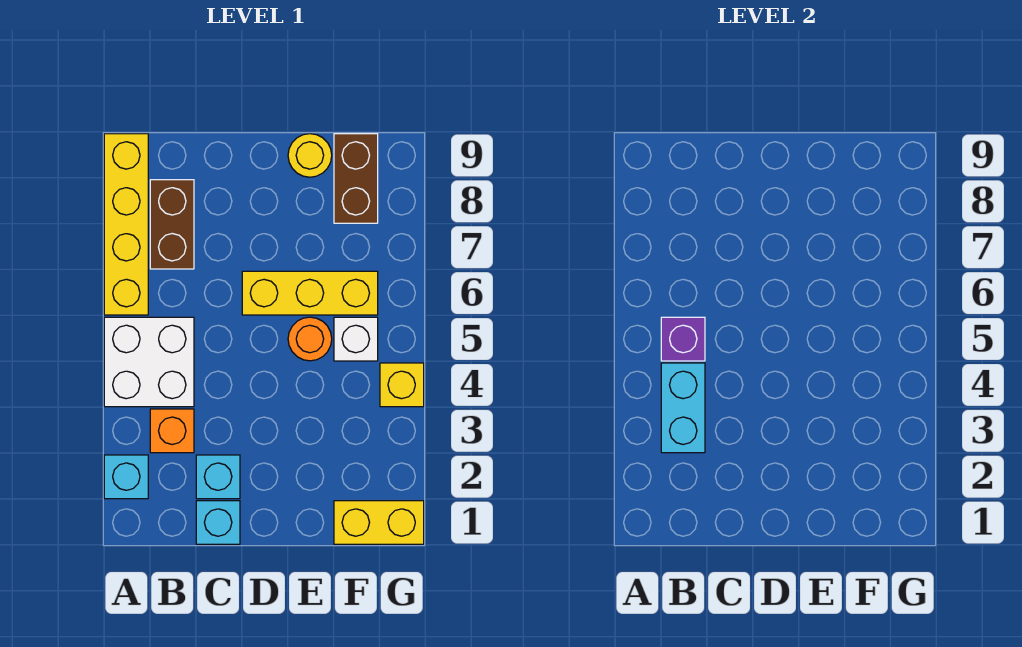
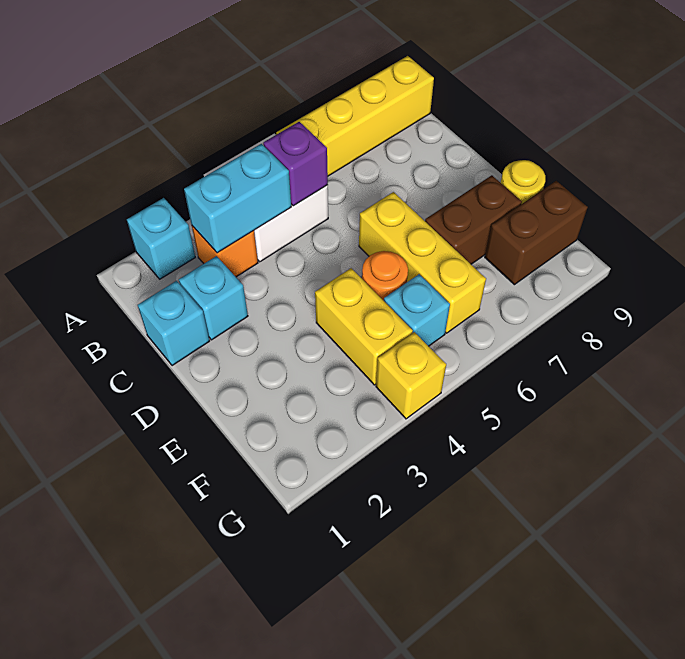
brown 1x2 brick [150,180,194,269] -> brown 1x2 brick moved to [425,175,522,264]
yellow 1x2 brick [334,501,424,544] -> yellow 1x2 brick moved to [315,268,413,385]
white 1x1 brick [334,317,378,361] -> cyan 1x1 brick [384,274,450,346]

